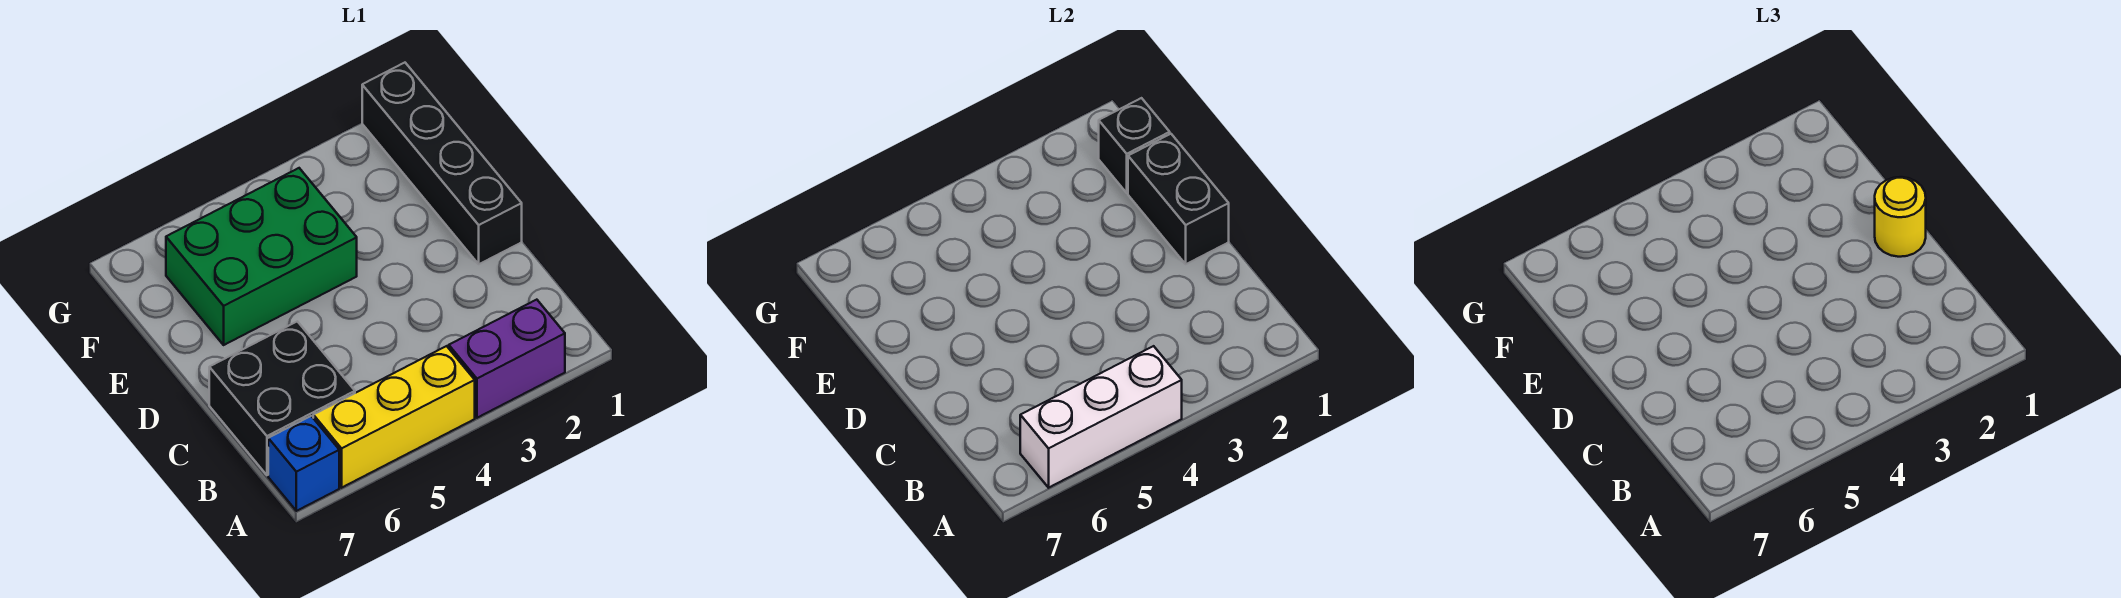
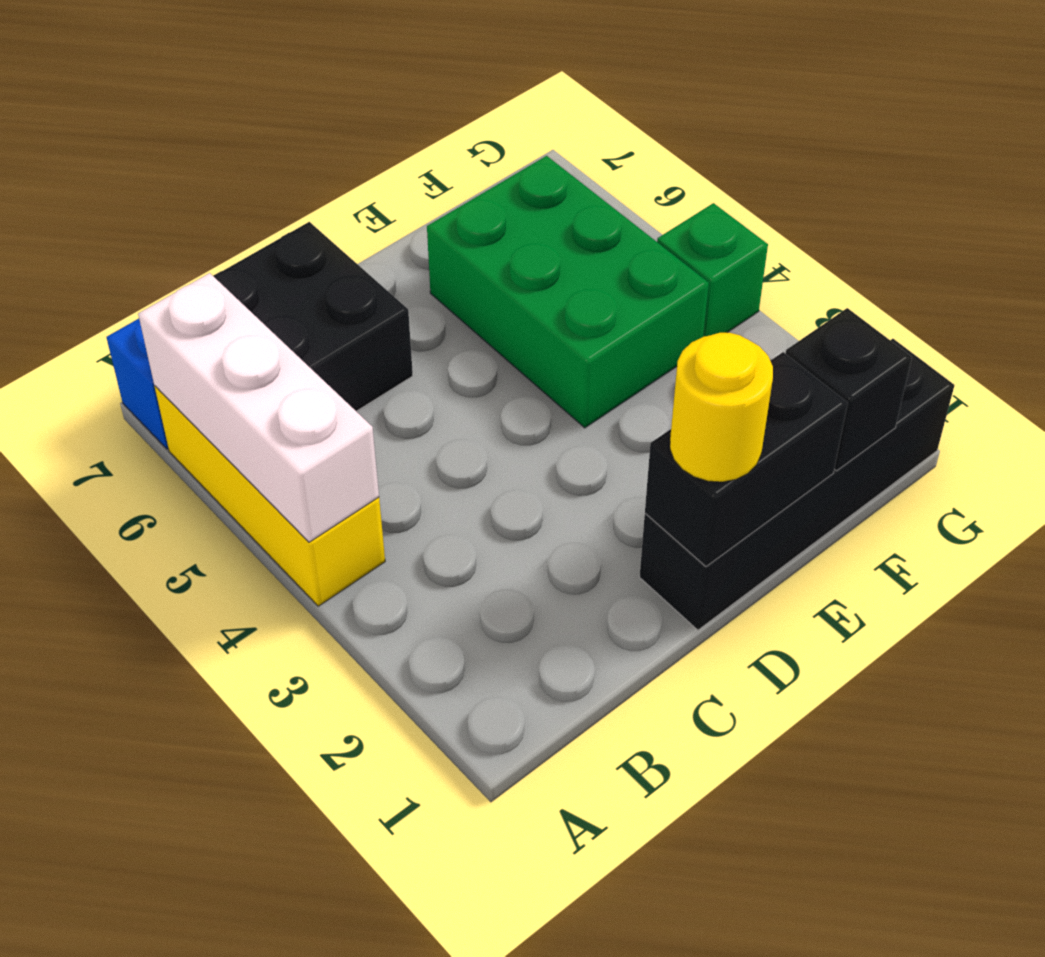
purple 1x2 brick [449,300,565,418] -> none
none -> green 1x1 brick [657,203,768,337]

